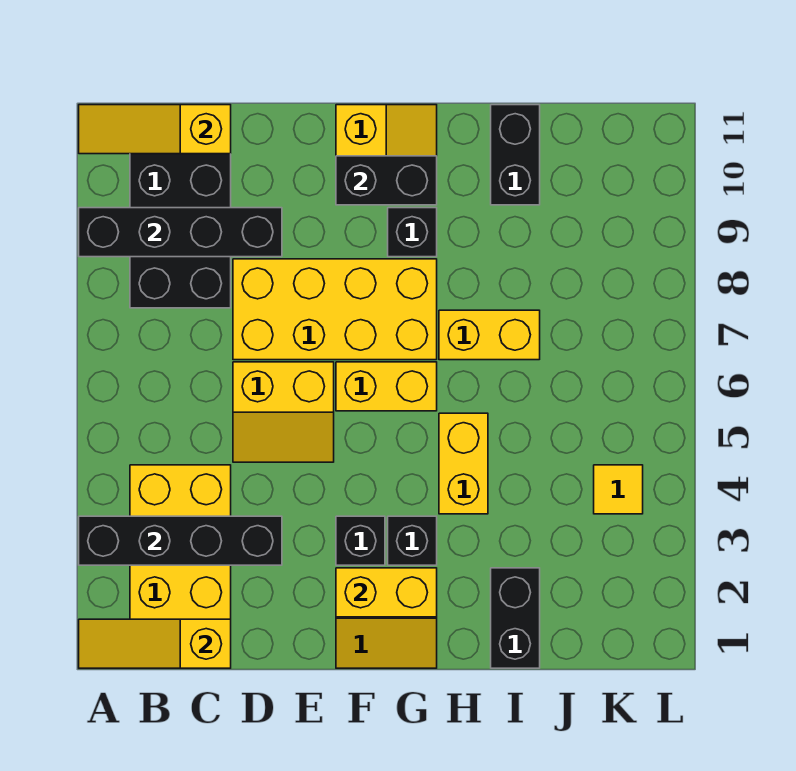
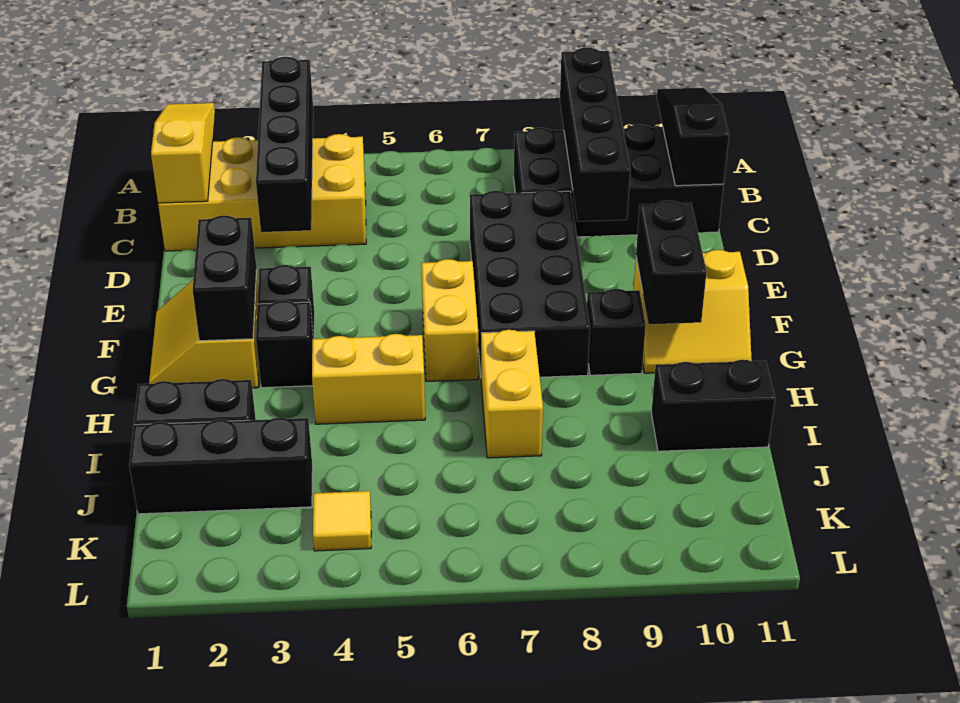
yellow 1x3 slope [79,105,231,154] -> black 1x3 slope [657,88,729,186]
yellow 2x2 slope [233,362,334,462] -> none
yellow 2x4 brick [233,259,437,360] -> black 2x4 brick [470,189,590,377]
yellow 1x2 brick [336,568,437,617] -> black 1x2 brick [193,215,257,341]
none -> black 1x3 brick [129,418,313,514]

